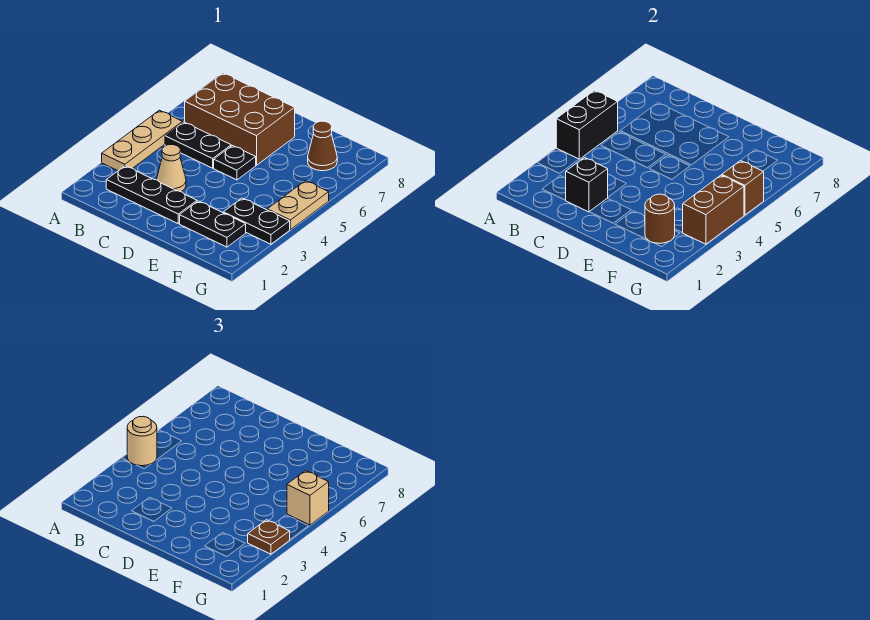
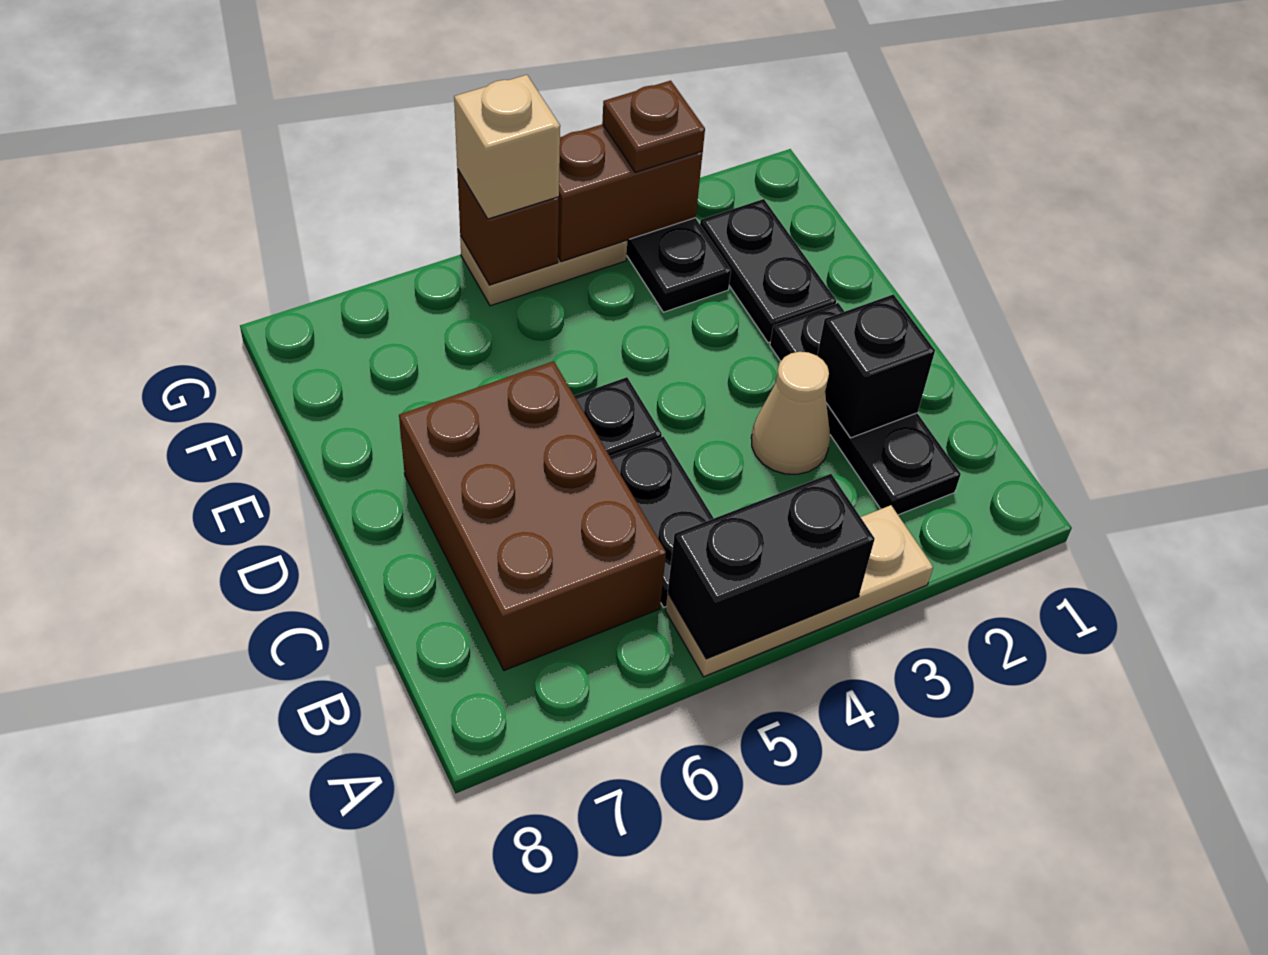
tan 1x1 round brick [127,416,157,466] -> none
brown 1x1 round brick [645,194,675,243] -> none
brown 1x1 cone [308,121,337,171] -> none

